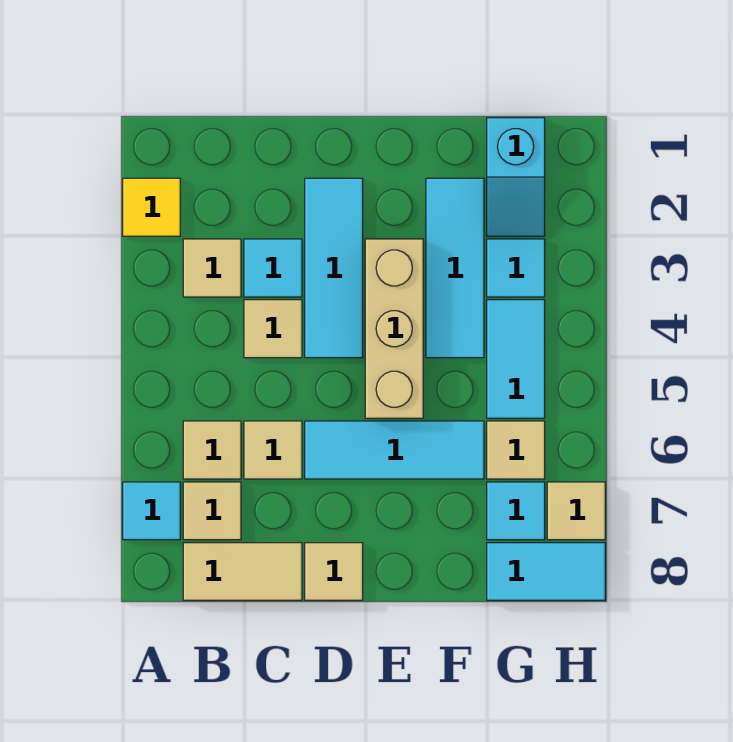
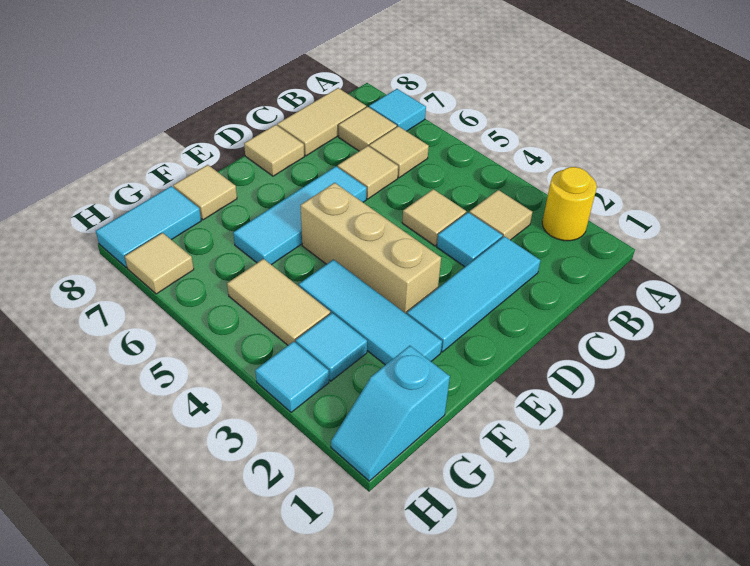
yellow 1x1 tile [123,178,180,236] -> yellow 1x1 round brick [542,167,597,241]
cyan 1x3 tile [305,178,363,358] -> cyan 1x3 tile turned to [407,236,540,352]
cyan 1x2 slope [487,118,545,236] -> cyan 1x2 slope turned to [331,346,450,481]
cyan 1x2 tile [487,300,545,418] -> tan 1x2 tile [227,259,330,345]
tan 1x1 tile [487,421,545,479] -> tan 1x1 tile moved to [173,165,237,220]
cyan 1x1 tile [487,482,545,540] -> cyan 1x1 tile moved to [255,341,329,412]

